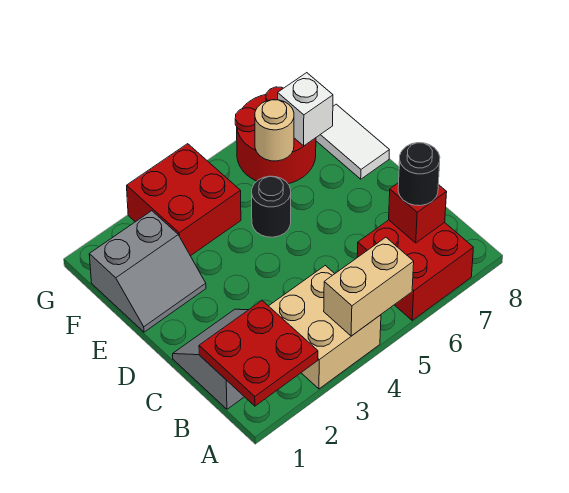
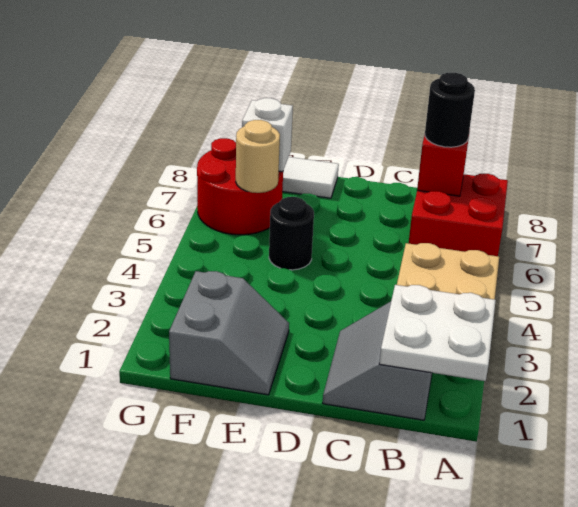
red 2x2 plate [199,301,318,406] -> white 2x2 plate [379,285,496,381]
tan 1x2 brick [324,237,414,336] -> none
red 2x2 brick [127,144,241,256] -> none

